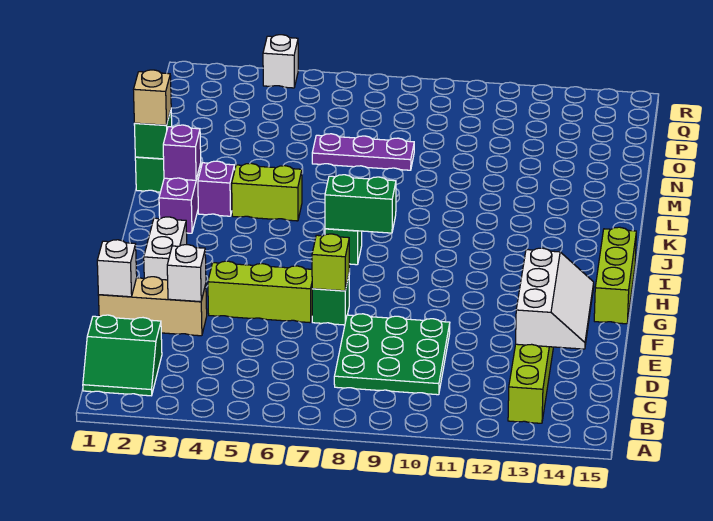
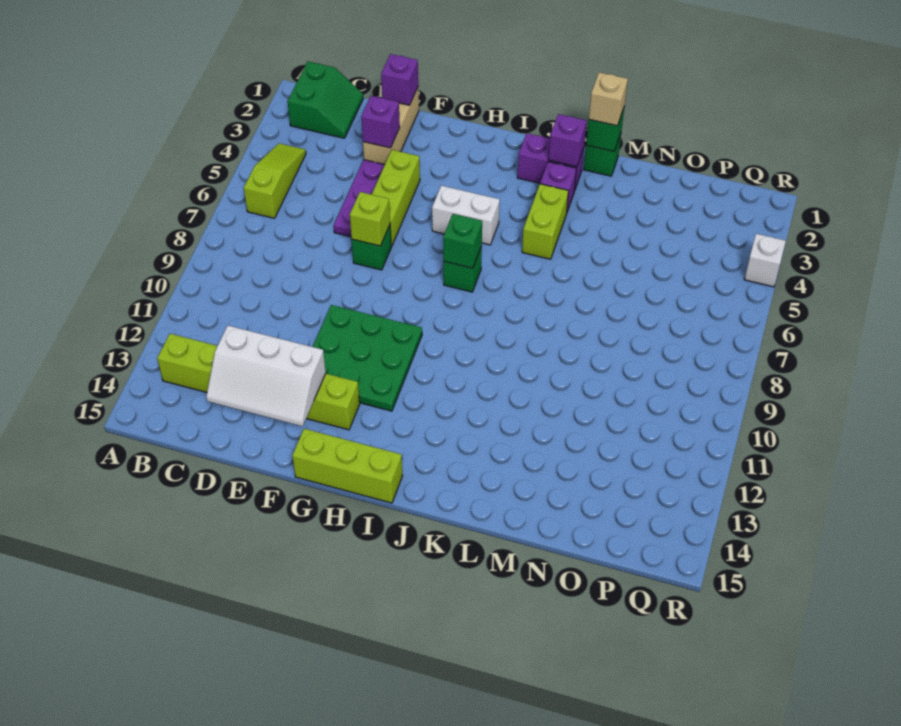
green 2x2 slope [83,315,162,396] -> green 2x2 slope turned to [287,62,363,138]
none -> lime 1x3 slope [244,143,306,218]
green 3x3 plate [334,314,450,395] -> green 3x3 plate moved to [313,305,422,411]
white 1x1 brick [97,240,137,297] -> purple 1x1 brick [381,54,418,105]
white 1x1 brick [167,245,206,302] -> purple 1x1 brick [361,96,400,148]
white 1x2 brick [144,217,187,280] -> white 1x2 brick moved to [432,186,500,245]
green 1x2 brick [325,175,396,233] -> green 1x1 brick [443,214,482,268]
purple 1x3 plate [312,134,414,170] -> purple 1x3 plate moved to [334,160,385,237]

